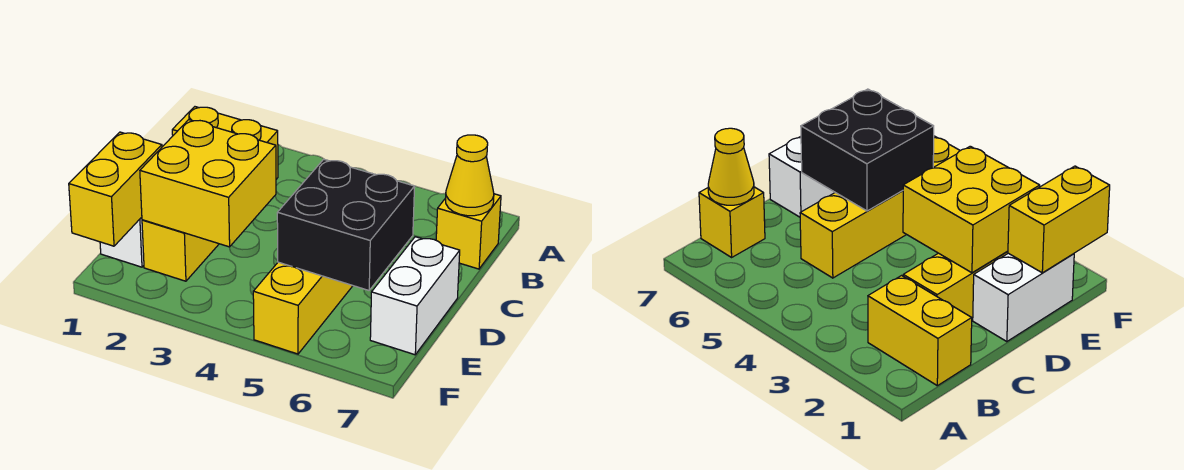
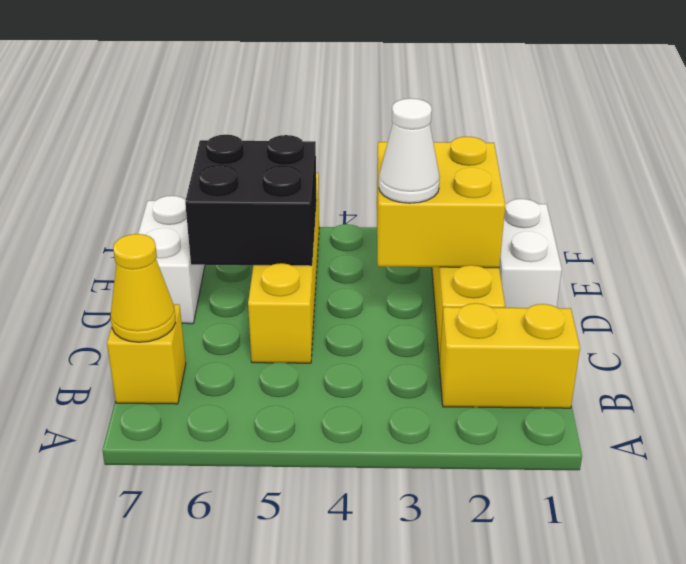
none -> white 1x1 cone [379,98,440,203]
yellow 1x2 brick [69,132,162,246] -> none

